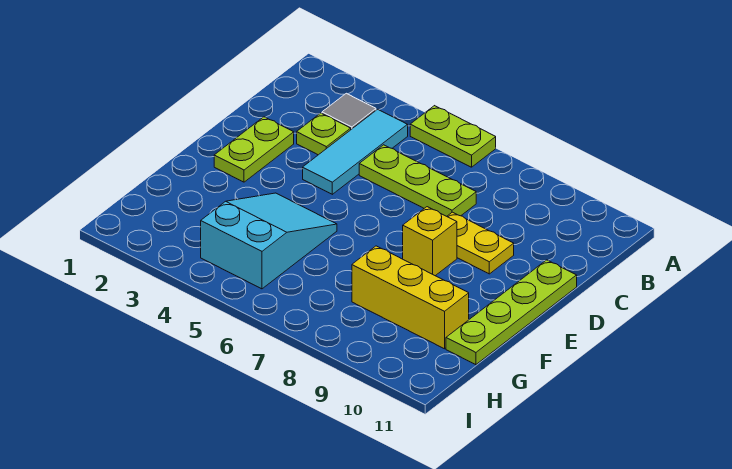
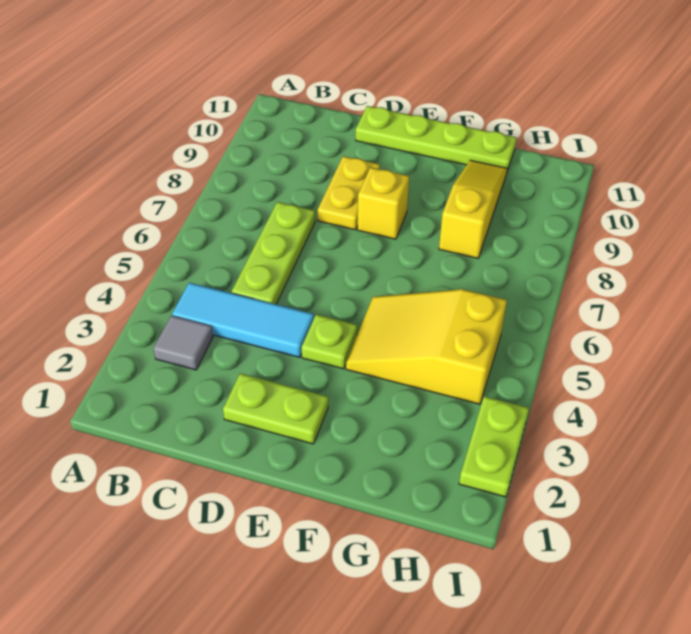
lime 1x2 plate [410,106,496,167] -> lime 1x2 plate moved to [459,396,529,497]
lime 1x1 plate [297,113,351,155] -> lime 1x1 plate moved to [301,314,357,369]
cyan 2x3 slope [201,193,337,289] -> yellow 2x3 slope [346,289,507,404]
yellow 1x3 brick [352,246,469,349] -> yellow 1x3 slope [439,160,507,258]

